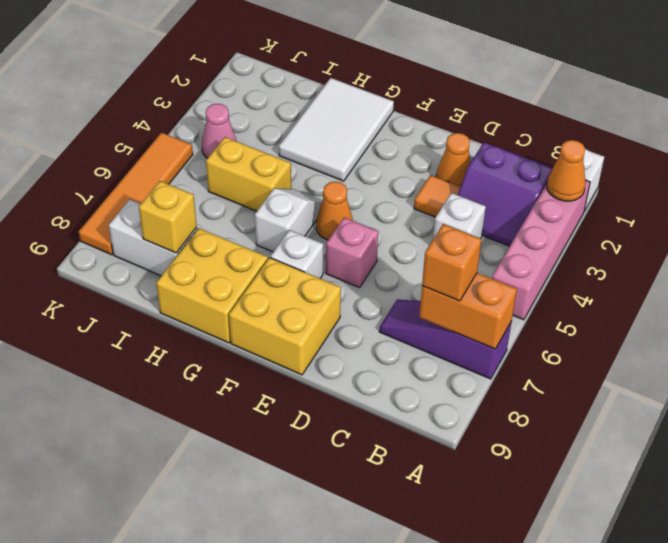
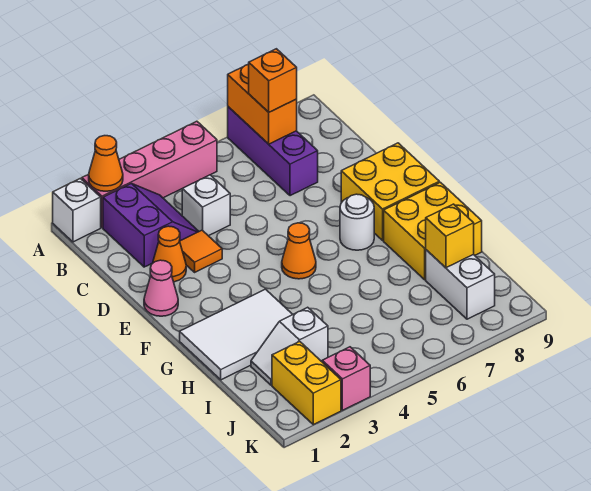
purple 1x3 slope [379,299,512,379] -> purple 1x3 brick [228,107,318,196]
pink 1x1 brick [326,217,378,288] -> pink 1x1 brick moved to [322,347,370,410]
white 1x1 brick [270,230,323,278] -> white 1x1 round brick [340,194,374,250]
white 1x2 slope [255,188,322,252] -> white 1x2 slope moved to [251,307,328,385]
yellow 1x2 brick [206,137,291,211] -> yellow 1x2 brick moved to [272,341,341,425]
pink 1x1 cone [202,104,237,158] -> pink 1x1 cone moved to [144,260,178,316]
orange 1x4 tile [79,133,193,255] -> none

